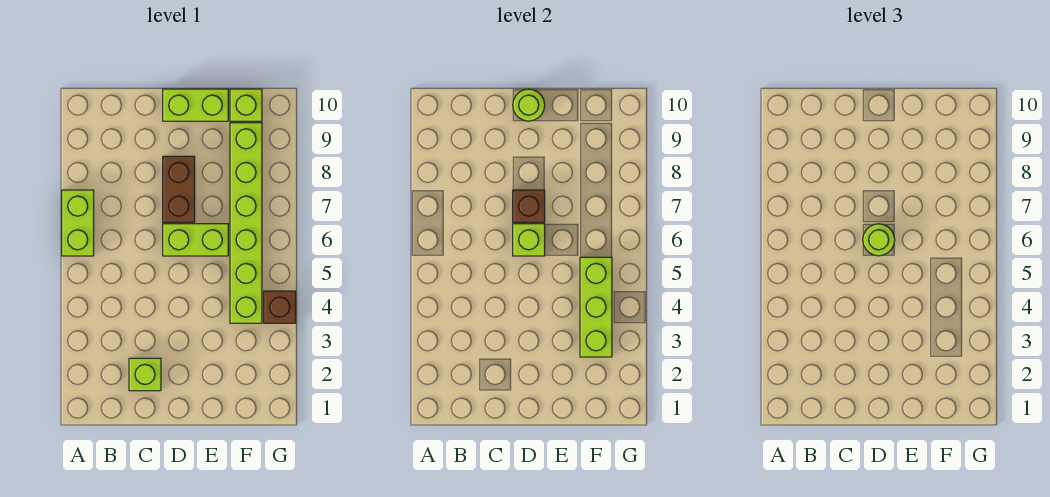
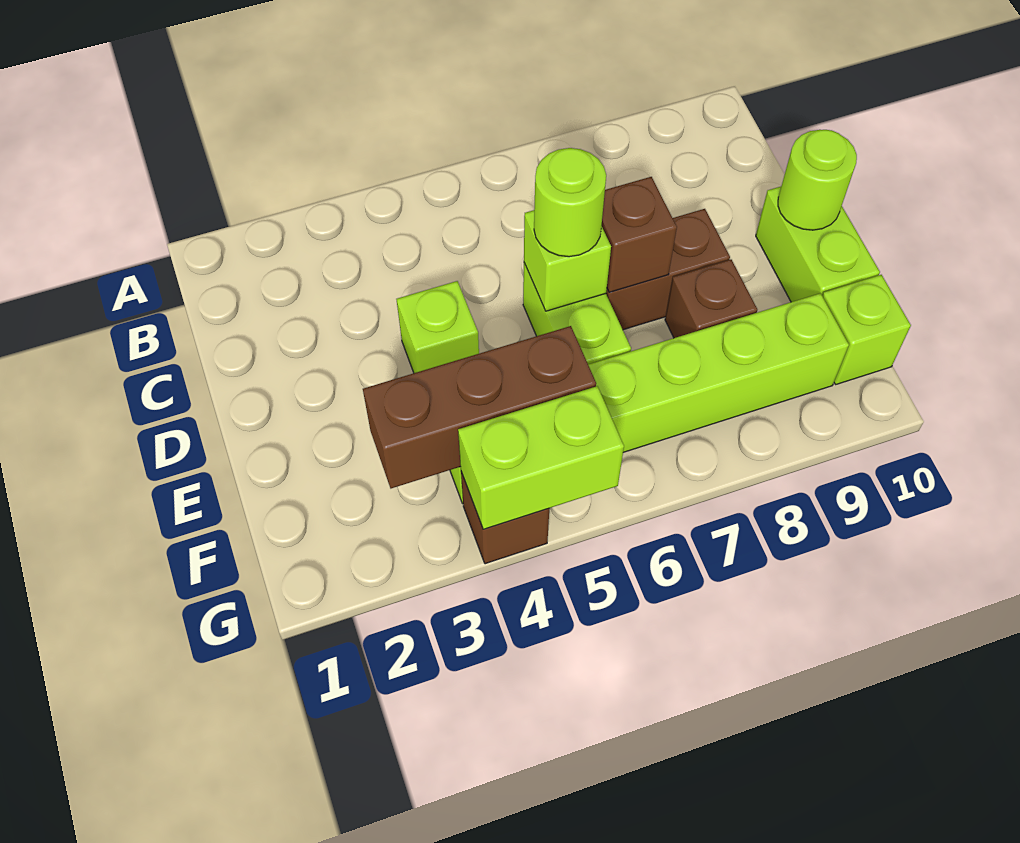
lime 1x2 brick [62,190,94,256] -> lime 1x2 brick moved to [458,386,624,529]
lime 1x1 brick [129,358,161,391] -> lime 1x1 brick moved to [397,281,479,373]
none -> brown 1x1 brick [665,260,757,338]
lime 1x3 brick [580,257,612,357] -> brown 1x3 brick [363,326,596,488]

